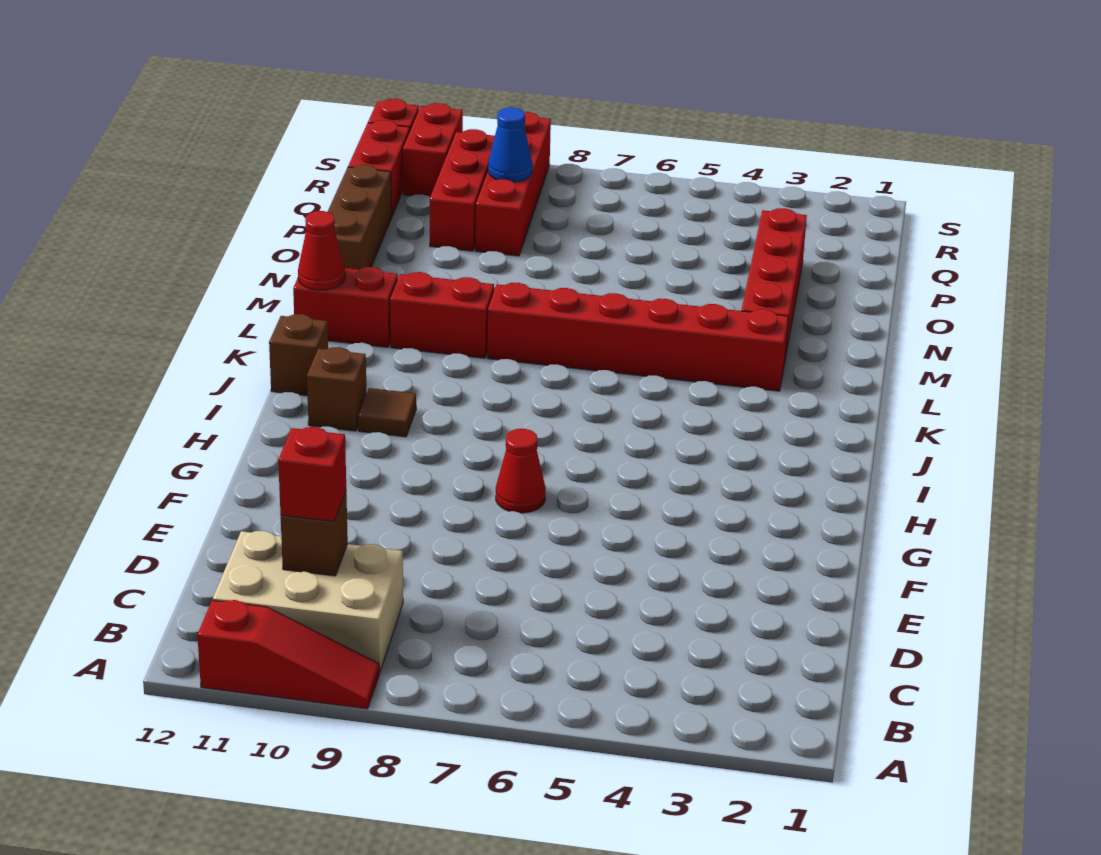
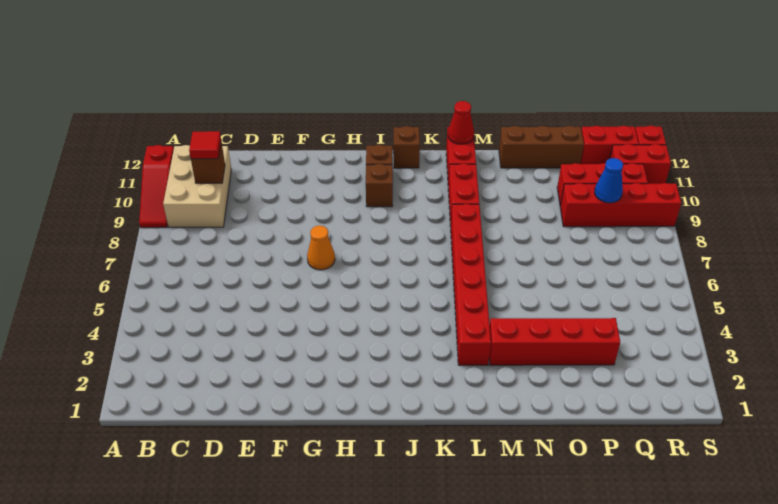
red 1x1 brick [278,427,346,521] -> red 1x1 tile [189,131,221,159]
red 1x1 cone [496,429,546,513] -> orange 1x1 cone [307,225,335,270]
brown 1x1 tile [358,388,416,437] -> brown 1x1 brick [366,164,393,207]

